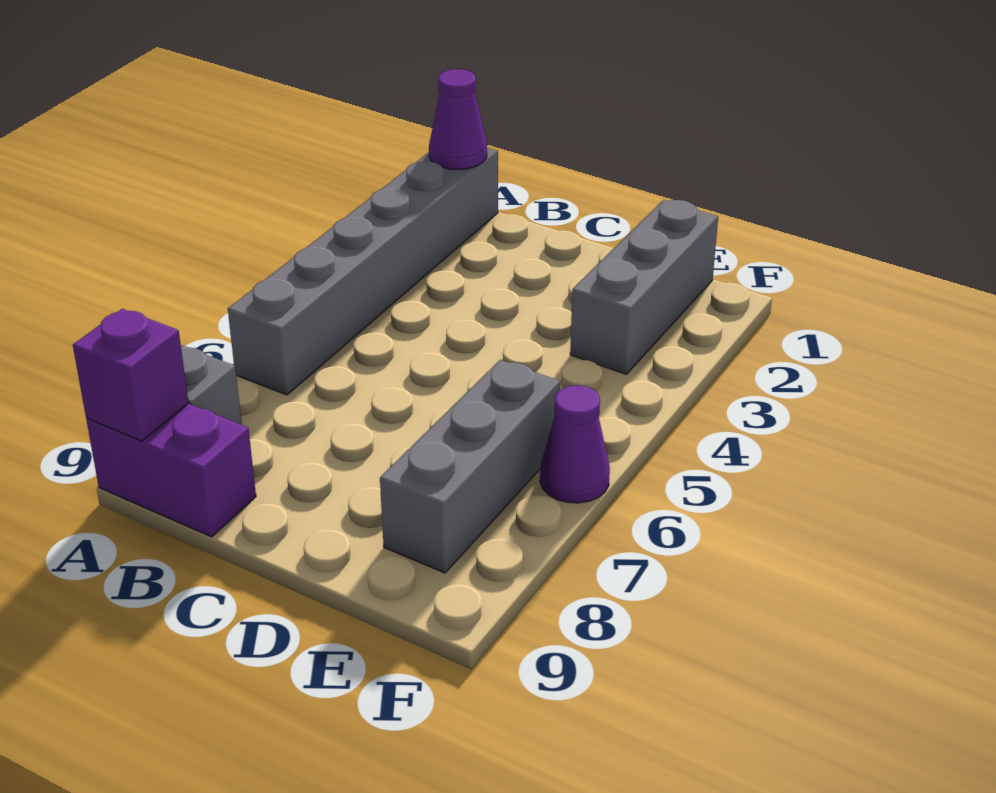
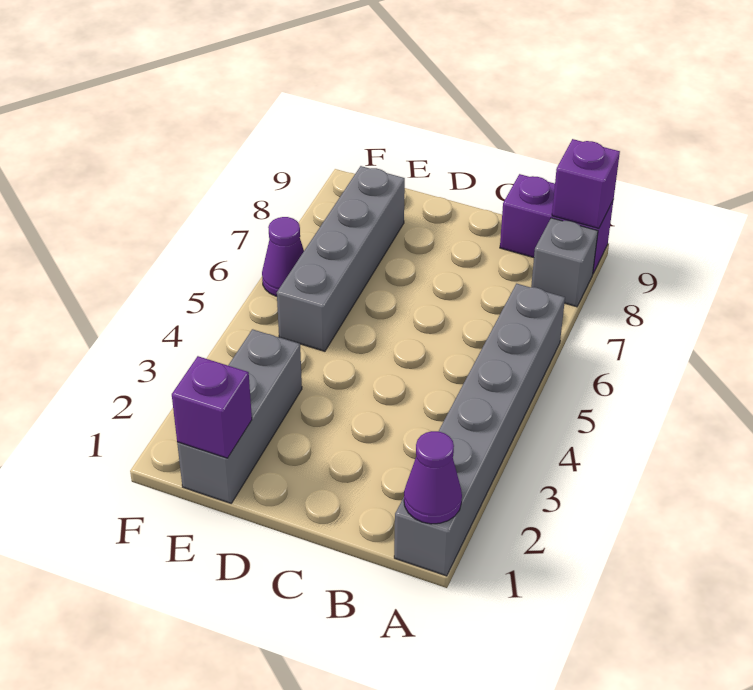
none -> purple 1x1 brick [172,356,252,458]
grey 1x3 brick [380,360,560,573] -> grey 1x4 brick [277,166,405,351]

